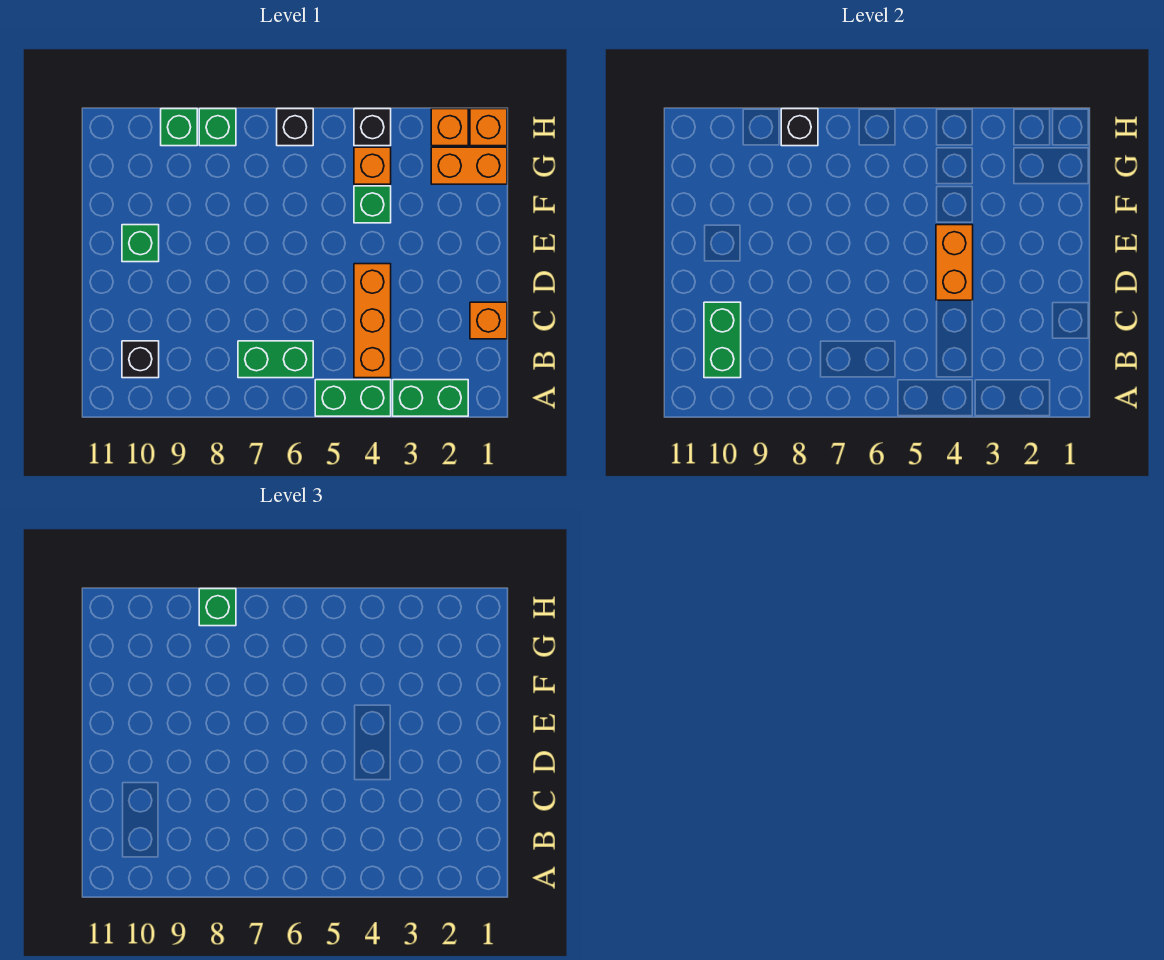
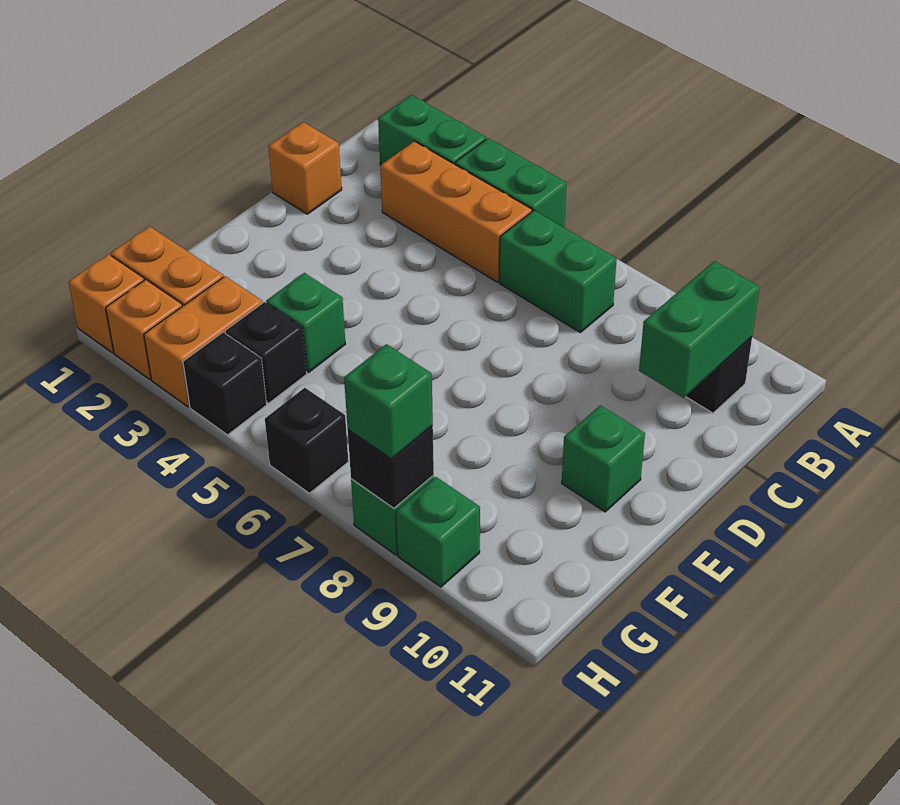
orange 1x3 brick [354,264,391,378] -> orange 1x3 brick turned to [380,141,532,282]
orange 1x2 brick [936,225,973,300] -> orange 1x2 brick moved to [144,276,263,407]
orange 1x1 brick [354,147,391,184] -> black 1x1 brick [225,302,307,403]

